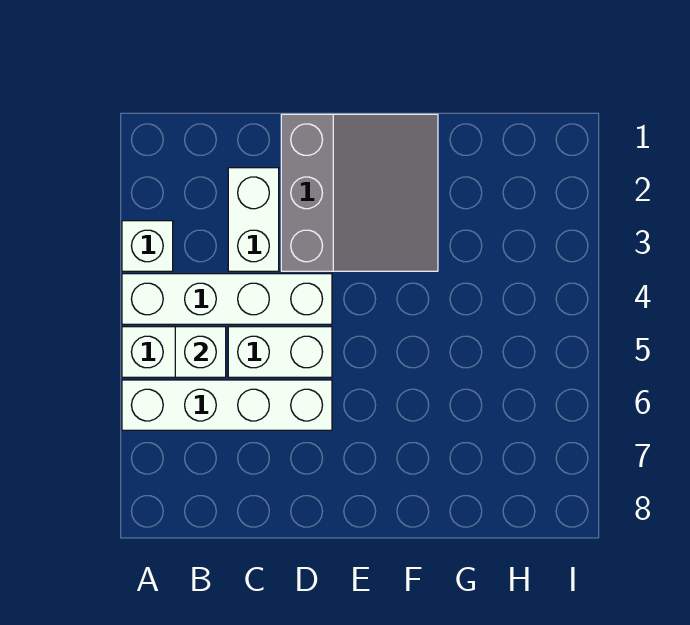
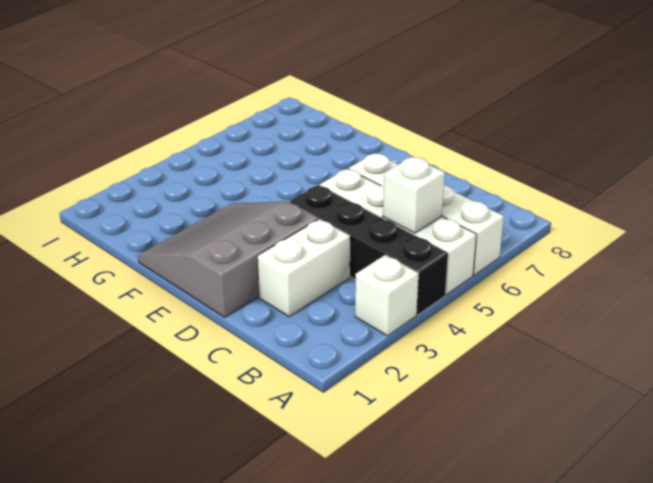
white 1x4 brick [122,274,332,324] -> black 1x4 brick [290,185,448,315]

